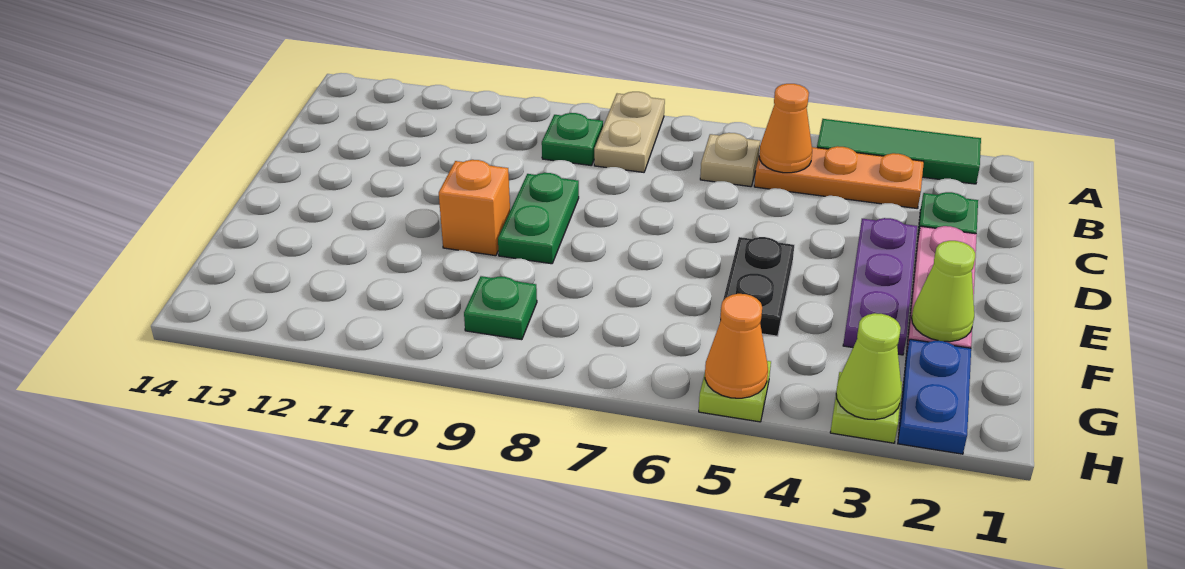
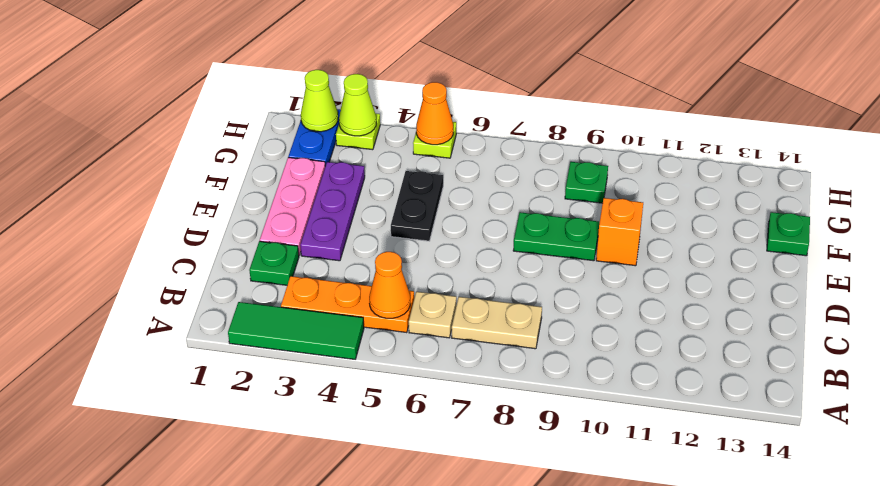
tan 1x2 plate [594,92,665,172] -> tan 1x2 plate turned to [452,297,542,349]
green 1x1 plate [542,113,603,166] -> green 1x1 plate moved to [767,212,810,256]
green 1x2 plate [498,173,579,264] -> green 1x2 plate turned to [513,212,599,261]
lime 1x1 cone [912,241,975,342] -> lime 1x1 cone moved to [301,70,338,132]

